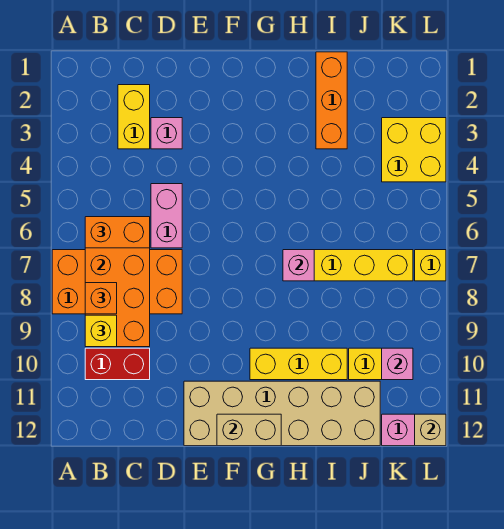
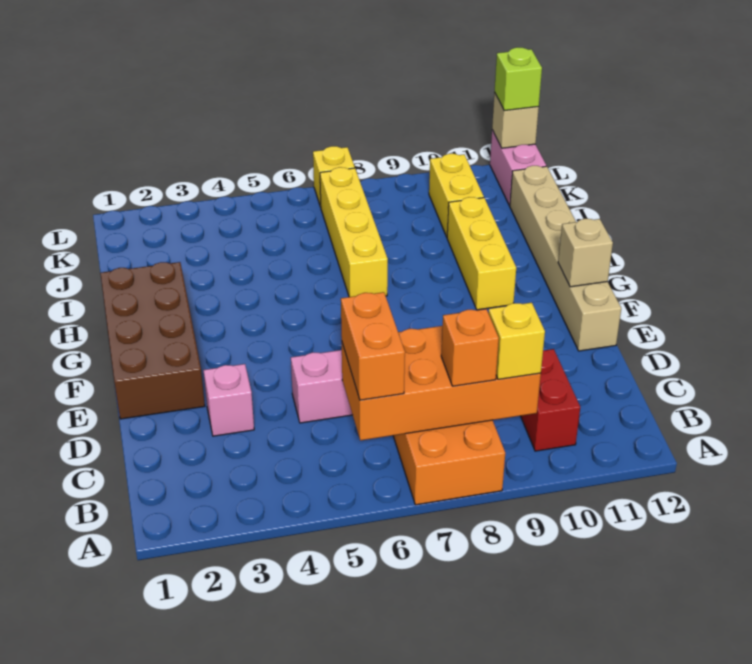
yellow 1x2 brick [118,85,150,149] -> none
none -> brown 2x4 brick [100,262,205,419]
tan 2x6 brick [184,381,380,446] -> tan 1x6 brick [510,166,621,351]
tan 1x2 brick [217,414,281,446] -> tan 1x1 brick [558,219,613,287]
pink 1x1 brick [283,250,314,281] -> none
orange 1x3 brick [316,52,347,149] -> none
yellow 2x2 brick [382,118,446,182] -> none
pink 1x1 brick [382,348,413,380] -> none
none -> lime 1x1 brick [495,47,542,111]

